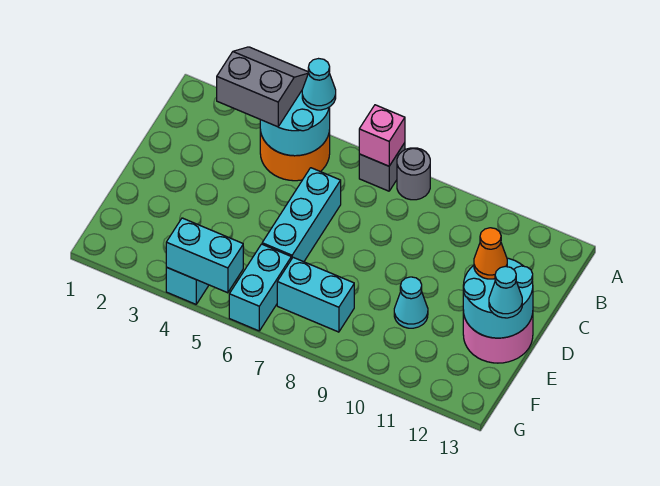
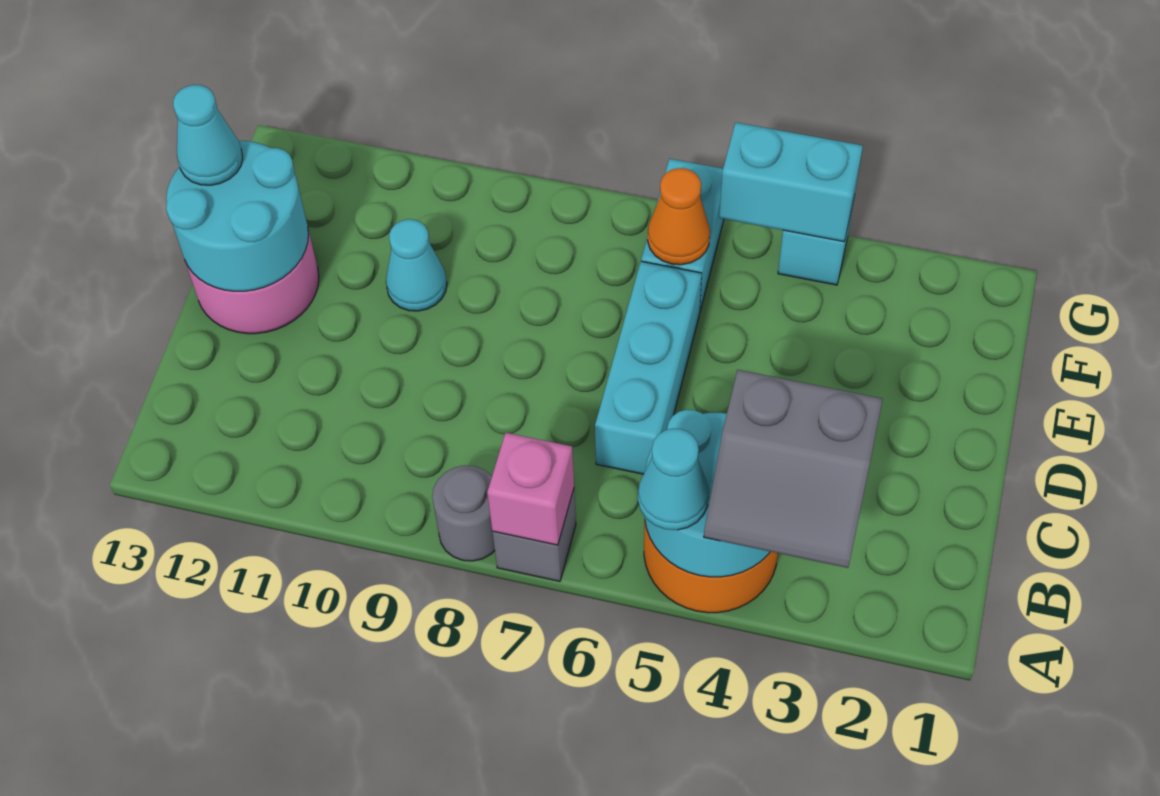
orange 1x1 cone [474,228,507,279] -> orange 1x1 cone moved to [648,168,710,265]
cyan 1x2 brick [277,257,354,332] -> none

